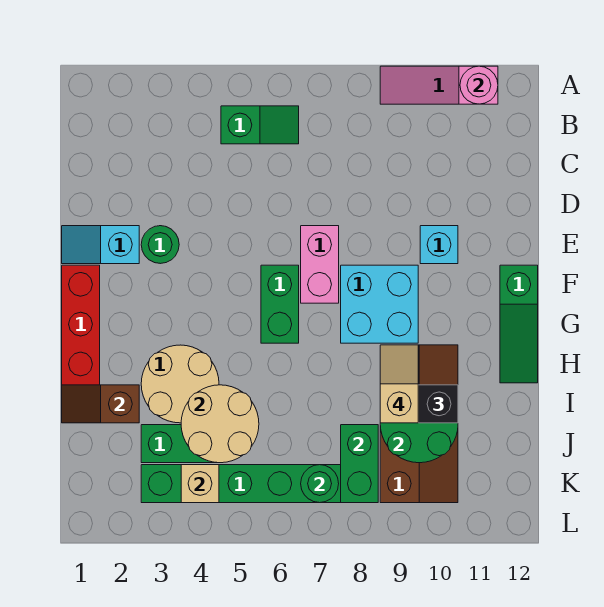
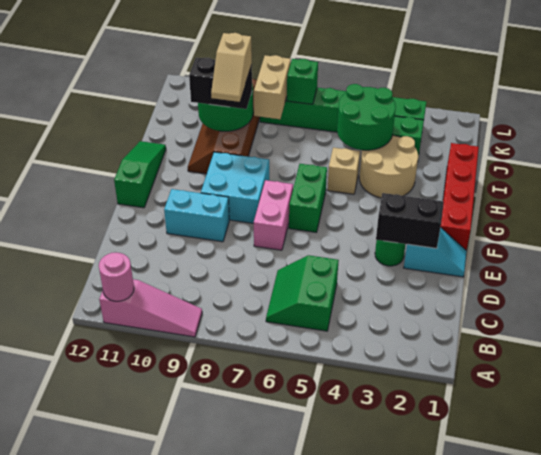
green 1x2 slope [221,106,299,144] -> green 2x2 slope [266,255,339,331]
none -> black 1x2 brick [376,193,444,248]
cyan 1x1 brick [420,226,458,264] -> cyan 1x2 brick [164,189,229,242]
brown 1x2 slope [62,385,139,423] -> none
tan 2x2 round brick [181,385,259,463] -> green 2x2 round brick [337,84,396,150]
green 1x2 brick [341,425,378,503] -> tan 1x2 brick [254,55,291,119]
tan 1x1 brick [181,465,219,503] -> tan 1x1 brick moved to [327,148,360,194]
green 1x1 round brick [301,465,339,503] -> green 1x1 brick [287,59,318,104]

